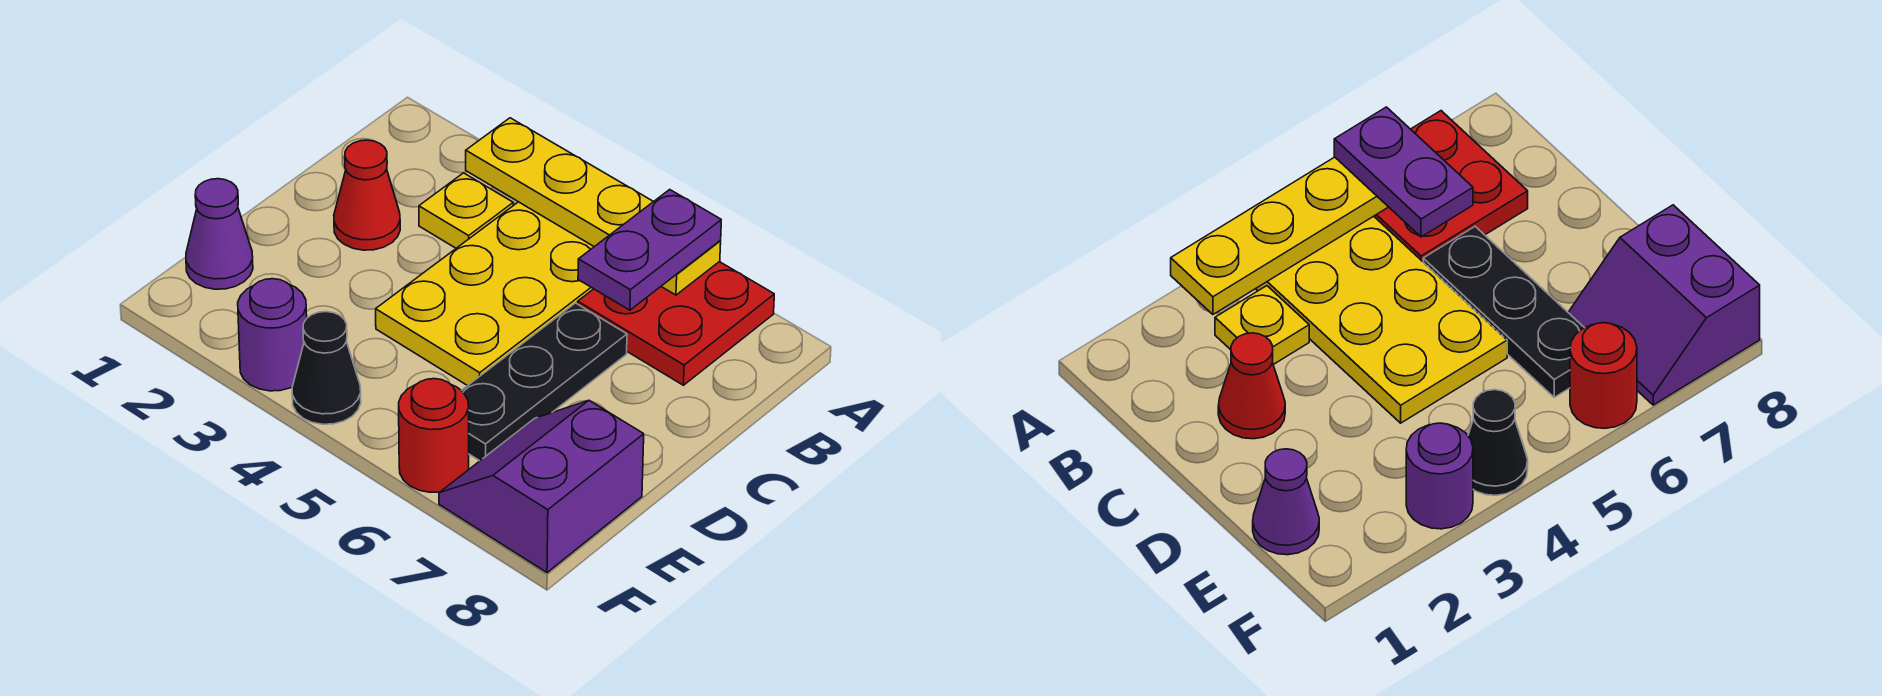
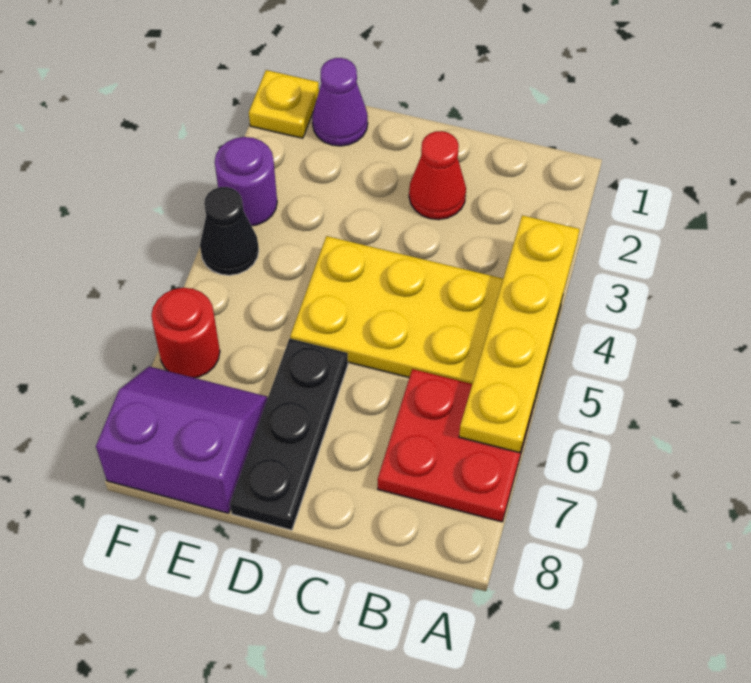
purple 1x2 plate [578,190,721,310] -> none
yellow 1x1 plate [419,173,513,248] -> yellow 1x1 plate moved to [249,70,319,138]
black 1x3 plate [461,303,627,461] -> black 1x3 plate turned to [230,338,348,530]

